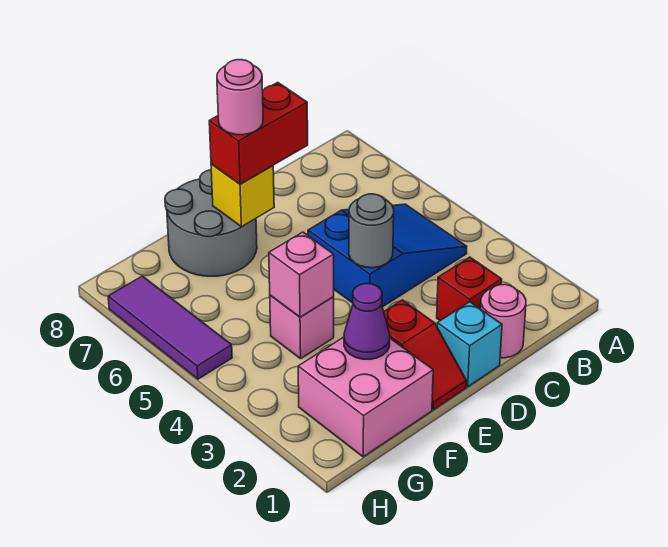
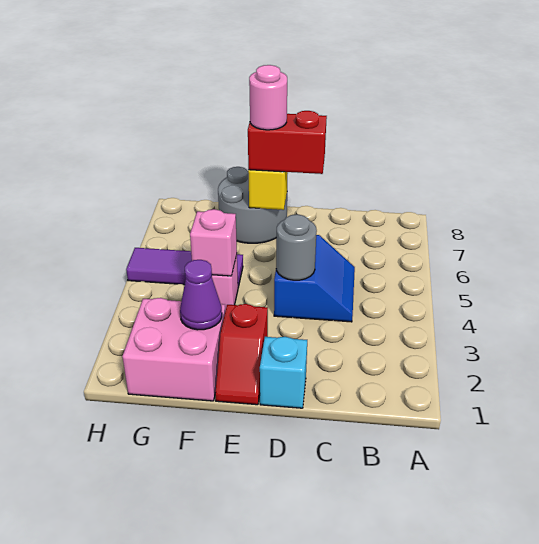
blue 2x3 slope [308,204,467,307] -> blue 2x2 slope [274,235,355,322]
pink 1x1 round brick [481,284,526,358] -> none
red 1x1 brick [437,257,502,321] -> none
purple 1x3 tile [108,276,232,379] -> purple 1x3 tile turned to [126,248,243,287]

